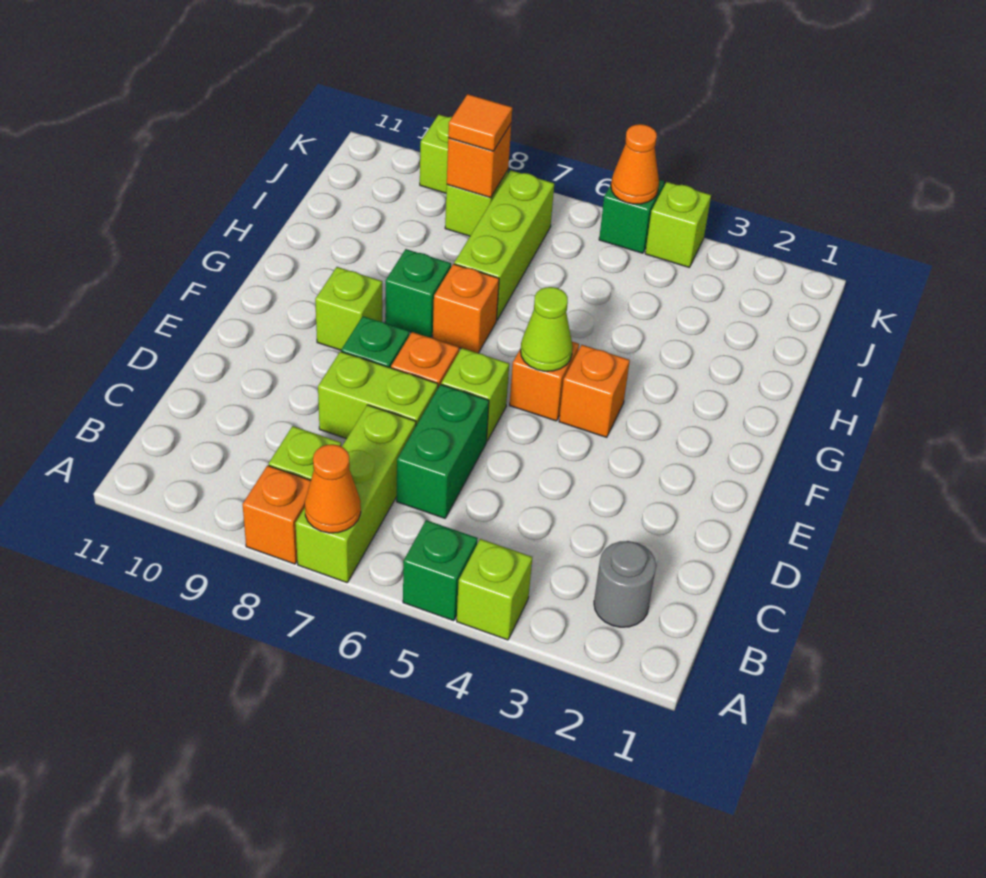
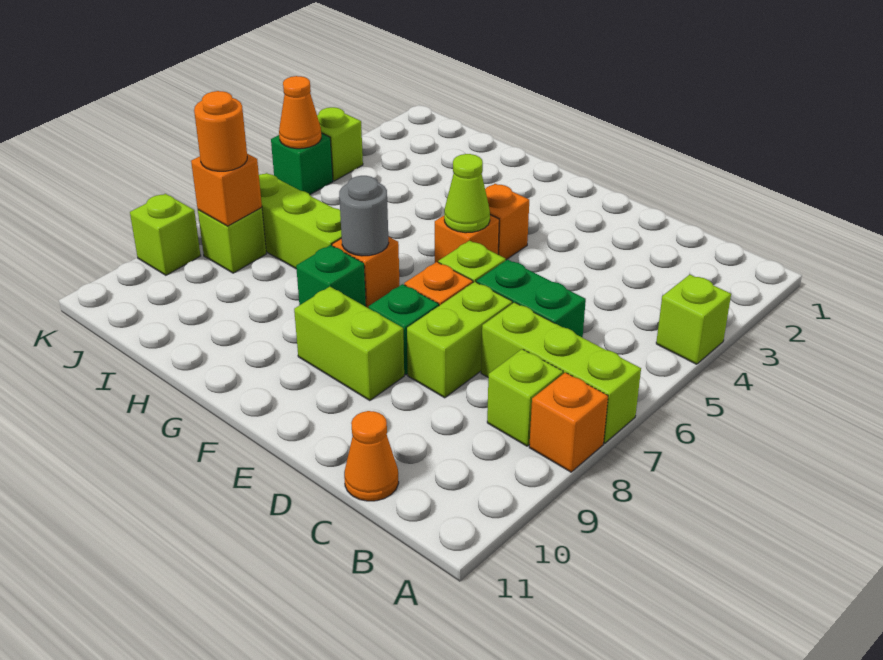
green 1x1 brick [403,520,478,621] -> none
orange 1x1 cone [305,444,361,533] -> orange 1x1 cone moved to [344,411,399,501]
grey 1x1 round brick [594,541,656,627] -> grey 1x1 round brick moved to [339,176,389,256]
lime 1x1 brick [315,267,382,350] -> lime 1x2 brick [294,287,404,400]
orange 1x1 tile [448,94,512,151] -> orange 1x1 round brick [194,91,247,171]

